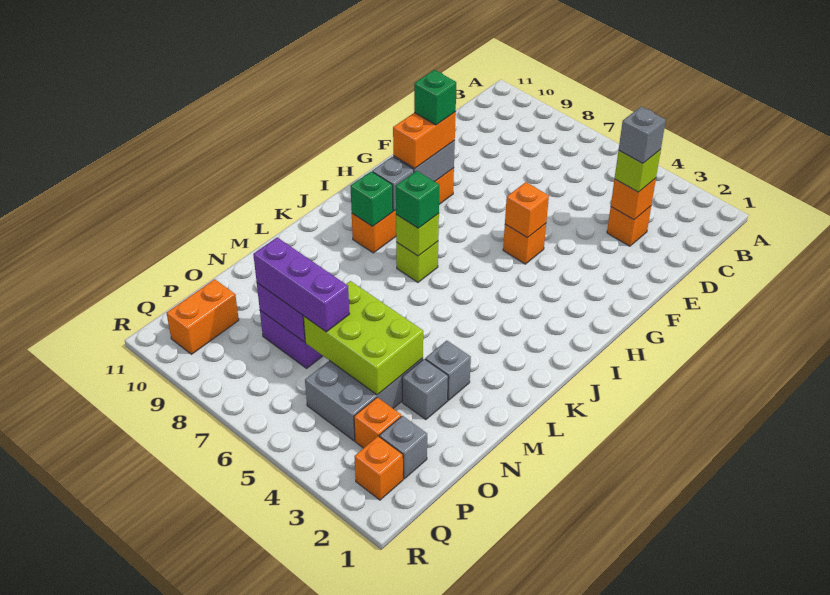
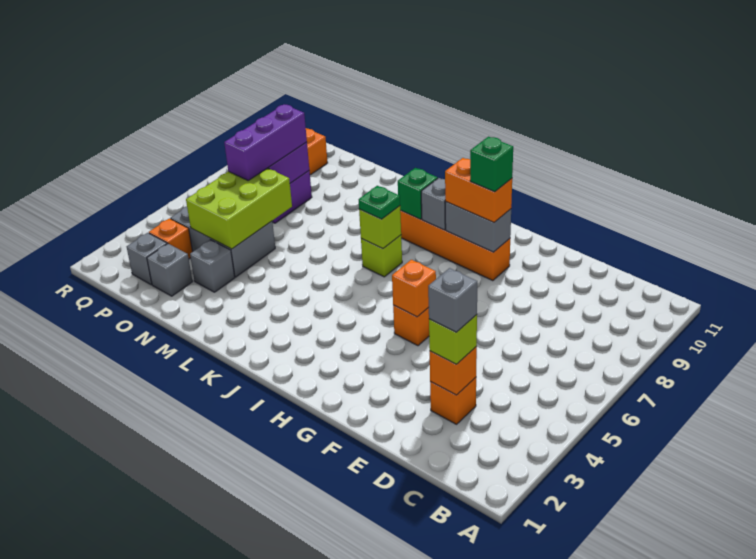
green 1x1 brick [396,171,439,228] -> green 1x1 plate [359,186,400,219]
grey 1x1 brick [425,341,471,400] -> grey 1x1 brick moved to [147,244,193,296]
orange 1x1 brick [354,436,403,500] -> none

